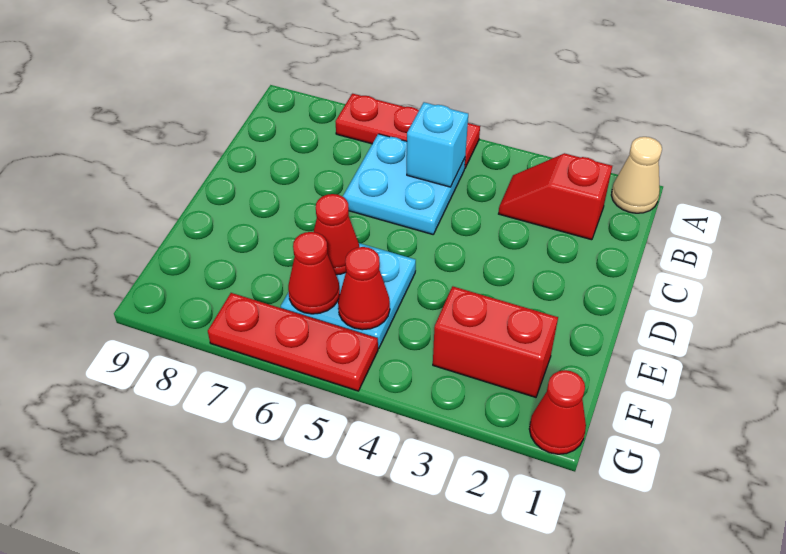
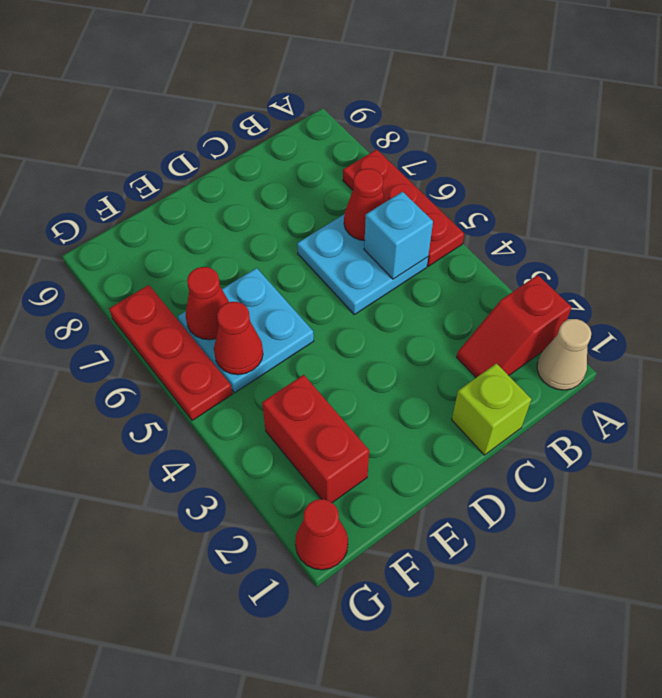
red 1x2 slope [499,153,612,240] -> red 1x2 slope turned to [457,275,572,378]
none -> lime 1x1 brick [452,364,531,455]
red 1x1 cone [314,194,359,275] -> red 1x1 cone moved to [344,169,385,241]

